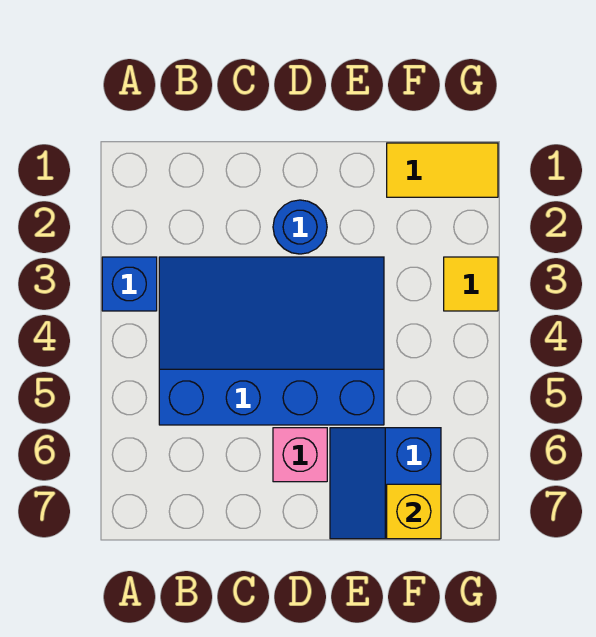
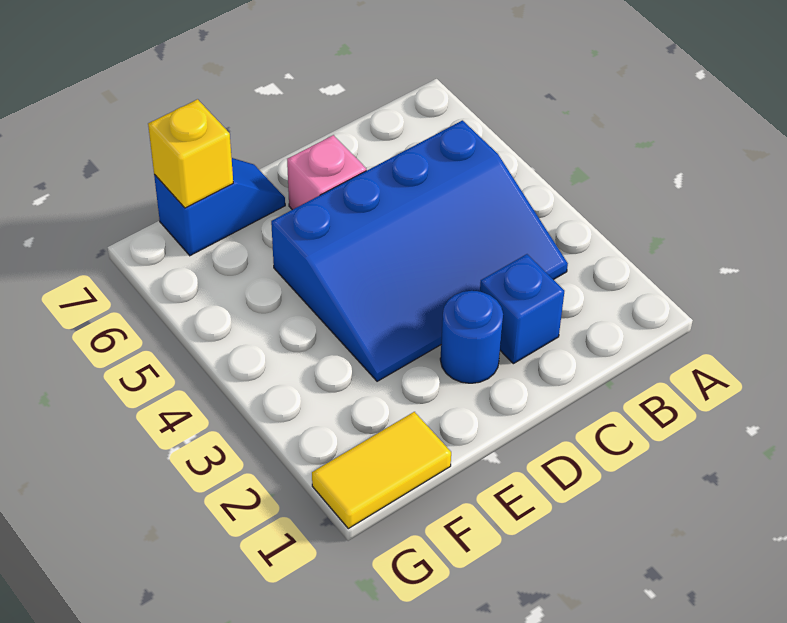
blue 1x1 brick [102,257,157,311] -> blue 1x1 brick moved to [480,254,564,364]
blue 2x2 slope [330,428,441,539] -> blue 1x2 slope [154,158,285,256]
yellow 1x1 tile [444,257,498,311] -> none

